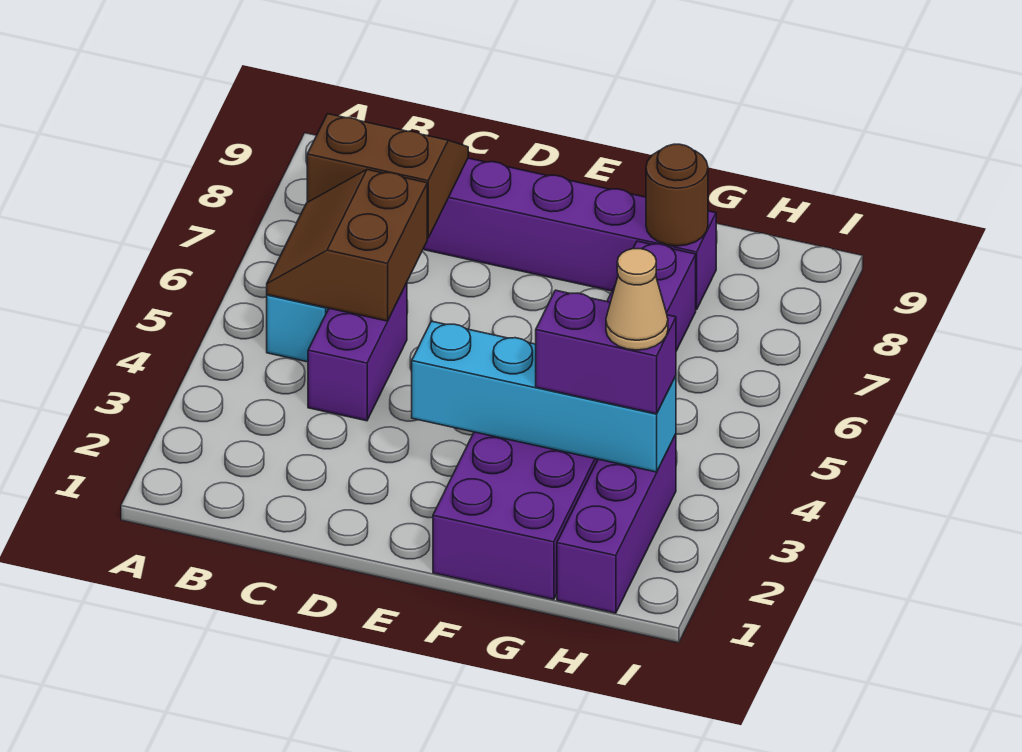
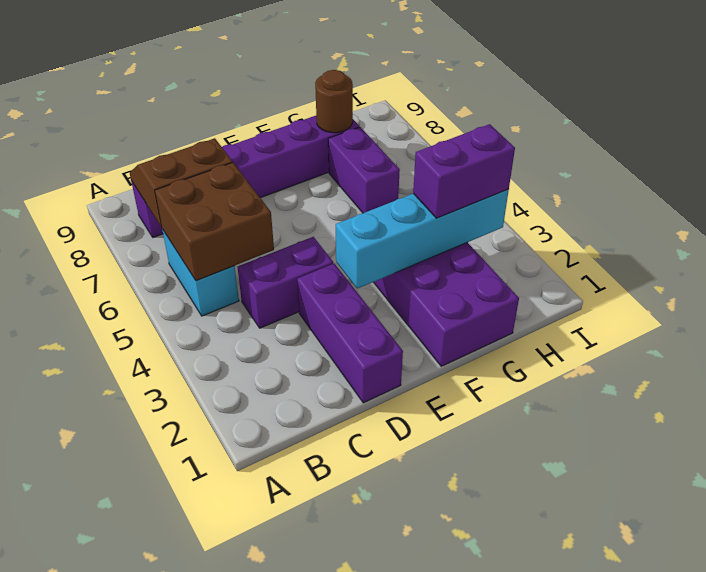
brown 2x2 slope [267,169,427,321] -> brown 2x2 brick [155,163,274,281]
purple 1x2 brick [308,283,407,421] -> purple 1x2 brick turned to [238,237,333,328]
purple 1x3 brick [557,434,676,613] -> purple 1x3 brick moved to [297,263,403,403]
tan 1x1 cone [606,249,668,350] -> none

